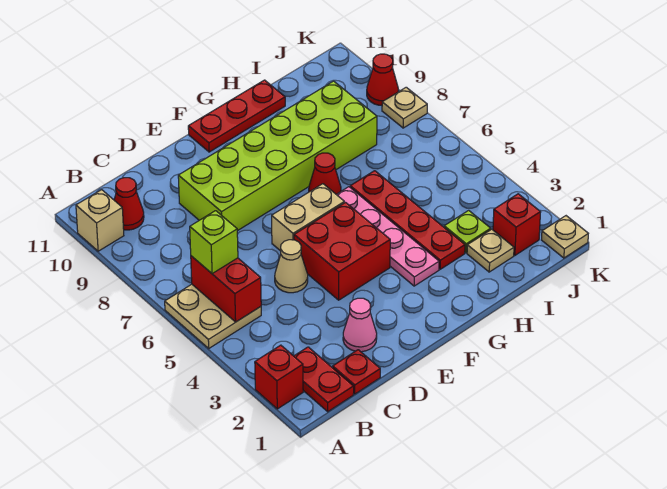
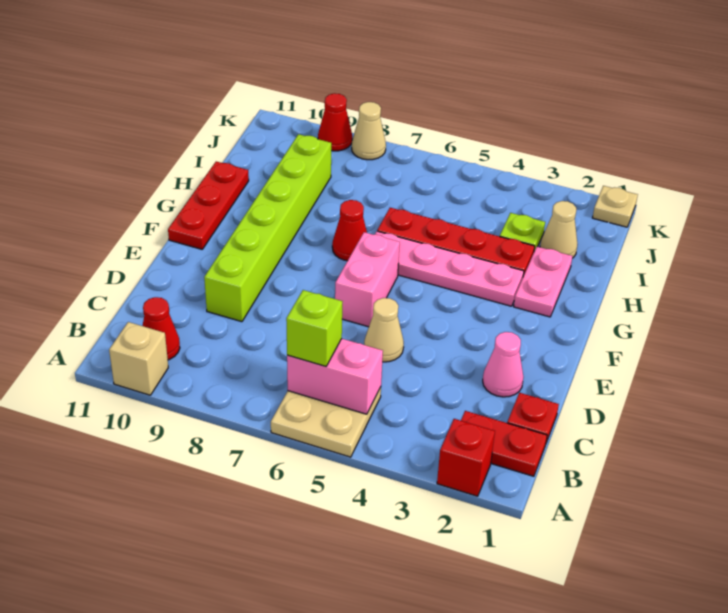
red 1x2 brick [191,256,261,322] -> pink 1x2 brick [287,339,383,414]
lime 2x6 brick [178,81,377,231] -> lime 1x6 brick [204,134,331,322]
red 2x2 brick [294,203,390,300] -> none
tan 1x2 brick [272,184,344,251] -> pink 1x2 brick [335,232,400,327]
none -> pink 1x2 plate [514,247,572,317]
tan 1x1 plate [467,229,514,272] -> tan 1x1 cone [540,201,577,258]
red 1x1 brick [493,194,541,255] -> none
tan 1x1 plate [382,87,427,128] -> tan 1x1 cone [352,102,386,160]

